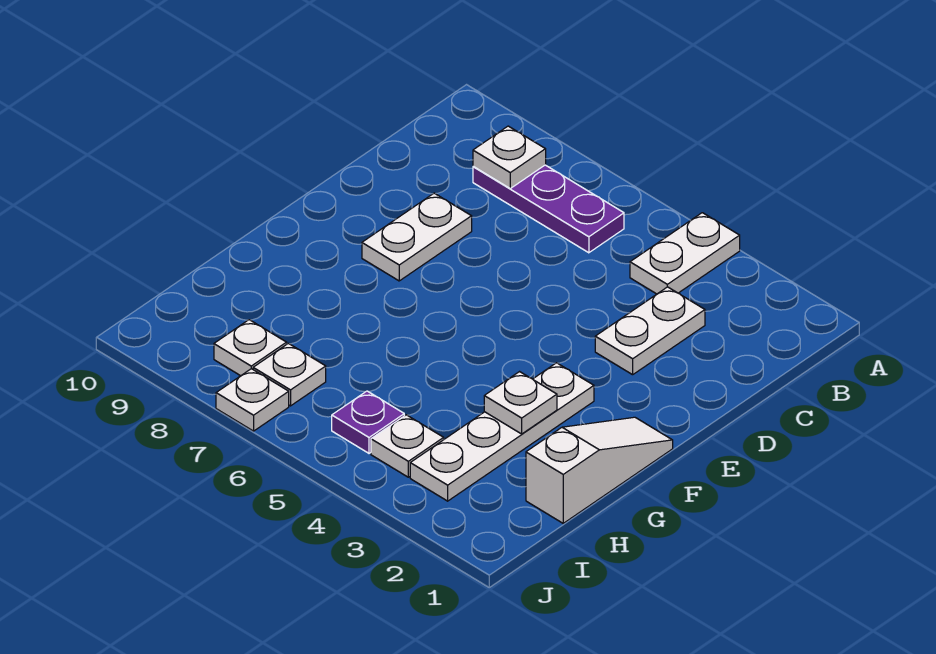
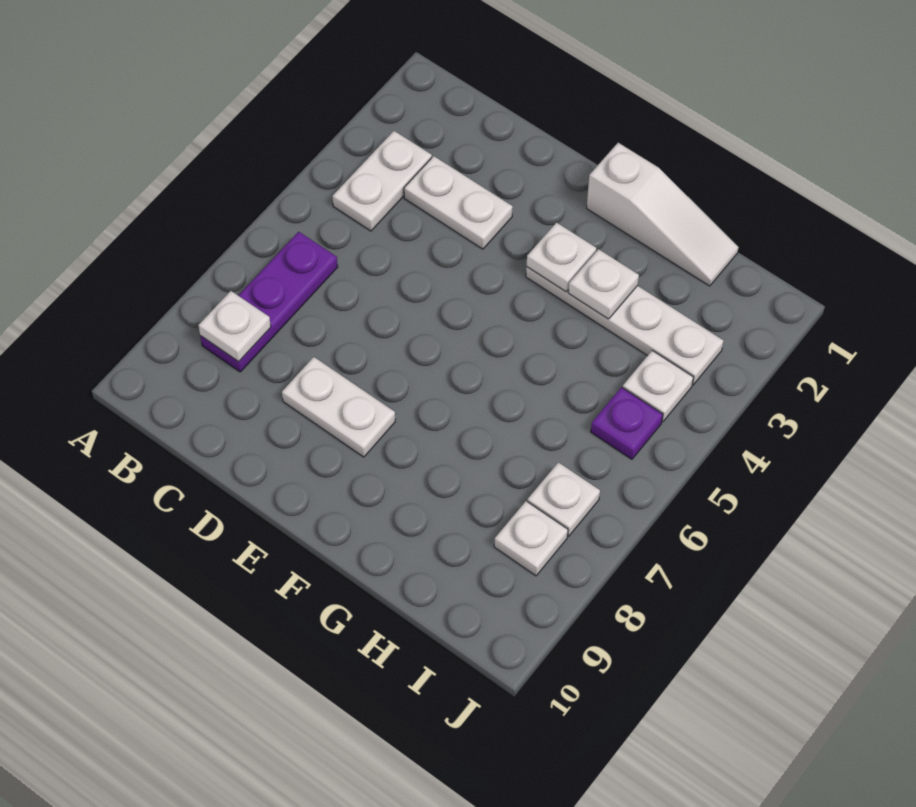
white 1x2 plate [630,213,740,294] -> white 1x2 plate turned to [332,131,432,231]
white 1x3 slope [526,417,673,523] -> white 1x3 slope turned to [587,143,738,286]
white 1x1 plate [216,369,289,431] -> white 1x1 plate moved to [527,223,596,292]

